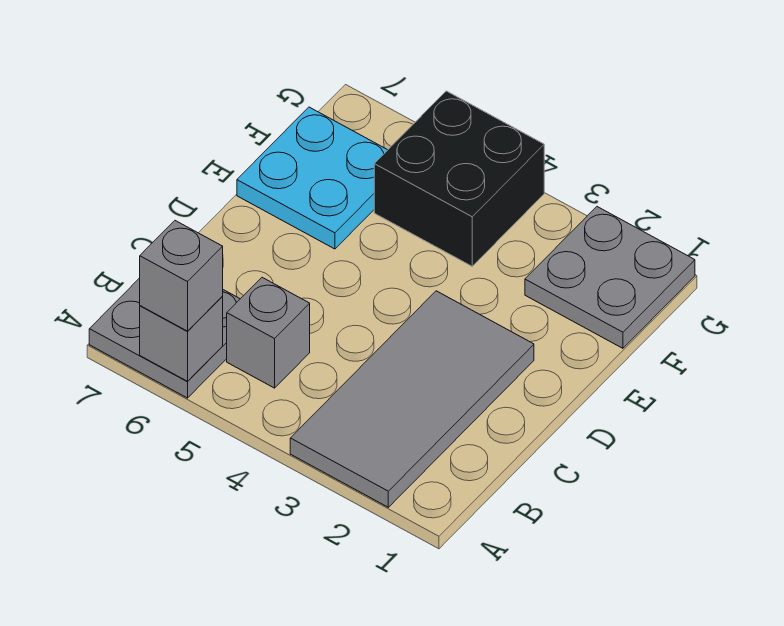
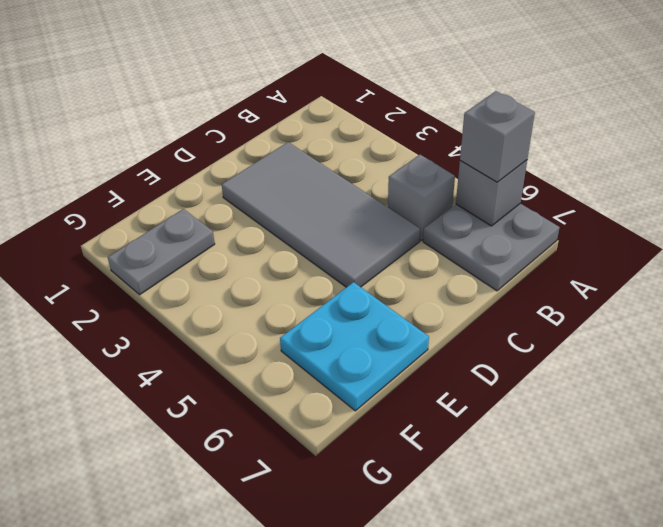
grey 2x4 tile [290,291,534,507] -> grey 2x4 tile turned to [222,142,420,287]
grey 2x2 plate [525,207,695,348] -> grey 1x2 plate [108,209,215,295]
black 2x2 brick [374,91,544,266] -> none

